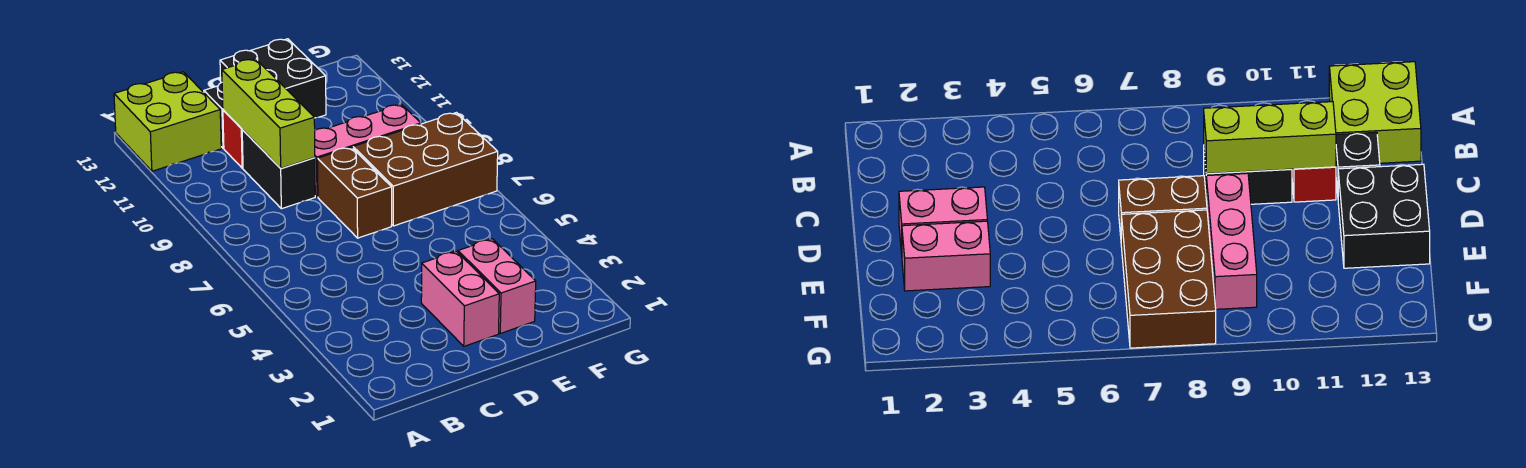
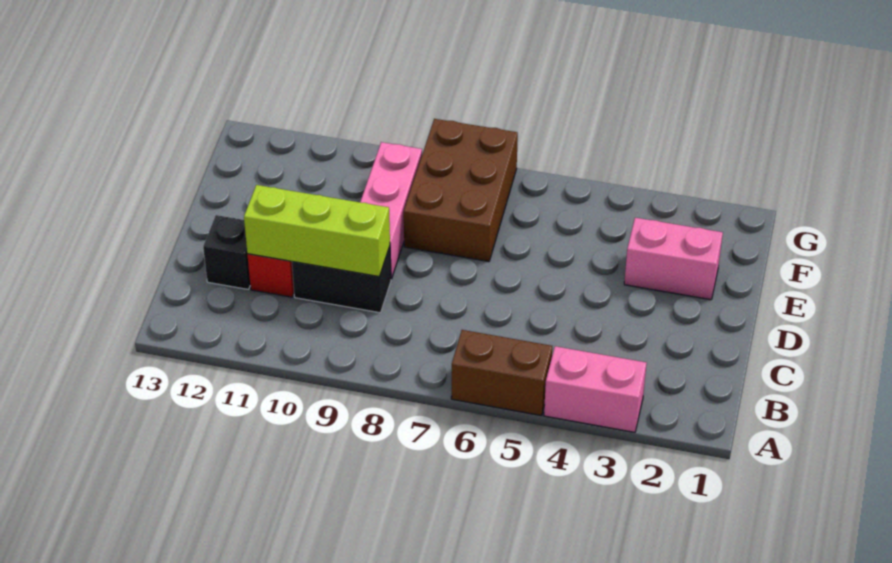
lime 2x2 brick [114,72,221,171] -> none
pink 1x2 brick [421,251,499,346] -> pink 1x2 brick moved to [544,346,647,432]
brown 1x2 brick [318,147,392,238] -> brown 1x2 brick moved to [451,330,552,416]
black 2x2 brick [220,39,326,118] -> none

